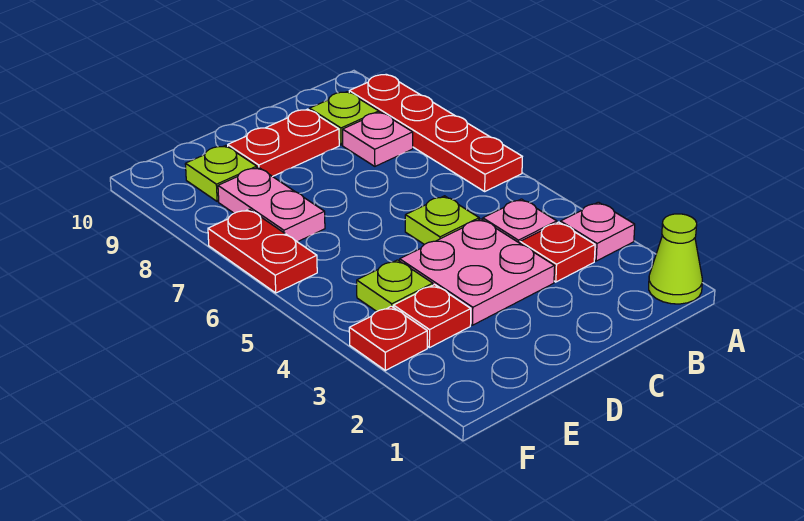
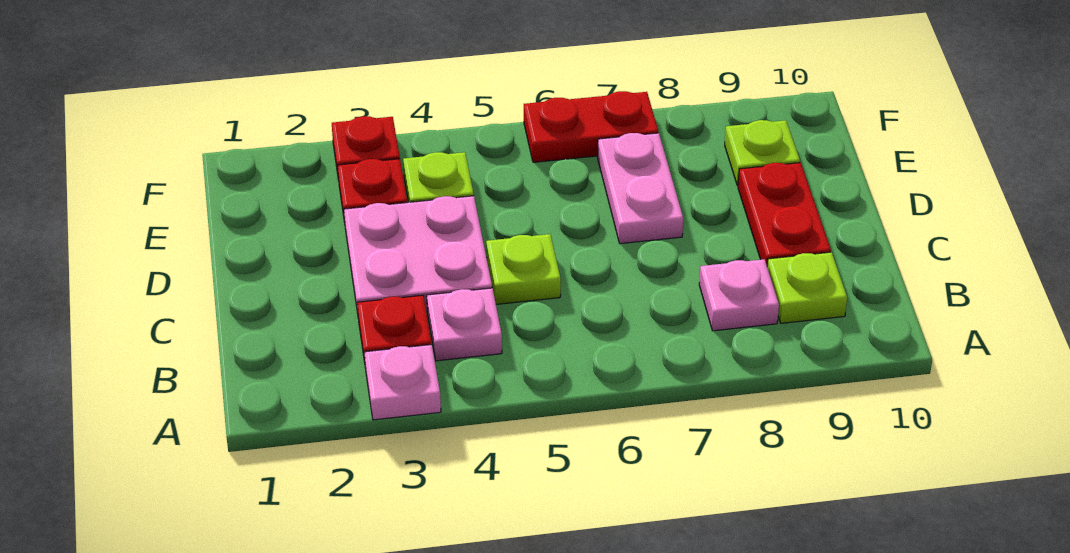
lime 1x1 cone [649,214,702,304] -> none
red 1x4 plate [349,74,522,191] -> none
pink 1x2 plate [218,167,325,242] -> pink 1x2 plate turned to [597,133,683,244]

